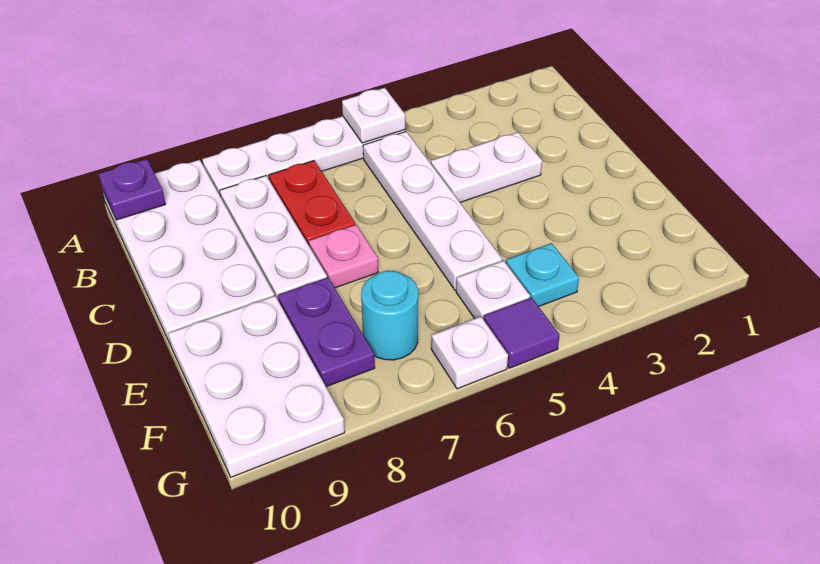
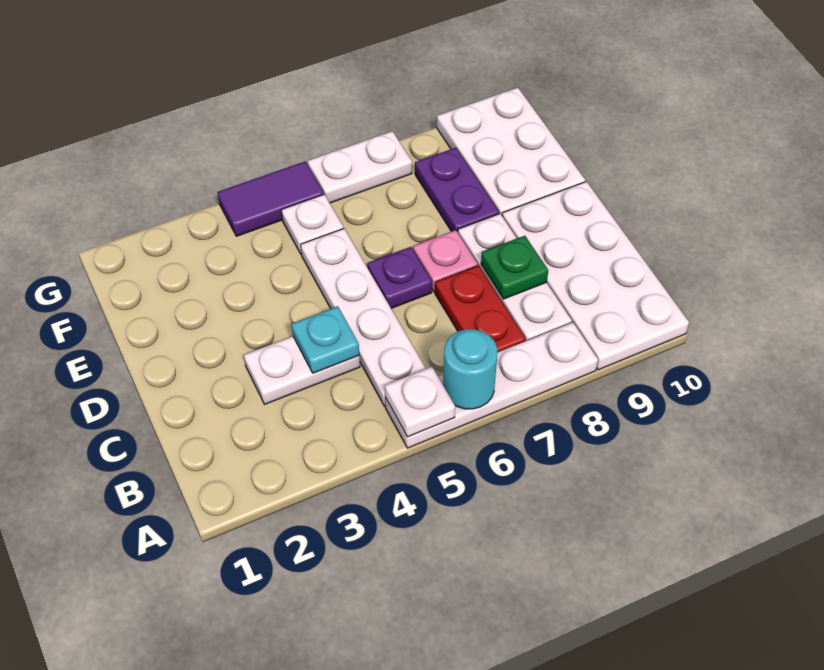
purple 1x1 plate [98,159,166,220] -> purple 1x1 plate moved to [367,247,432,308]
none -> green 1x1 plate [481,236,548,299]
cyan 1x1 plate [506,243,579,307] -> cyan 1x1 plate moved to [292,306,359,373]
cyan 1x1 round brick [361,271,418,360] -> cyan 1x1 round brick moved to [443,329,497,409]
purple 1x1 tile [483,298,560,368] -> purple 1x2 tile [218,162,324,236]
white 1x1 plate [431,317,508,389] -> white 1x2 plate [308,131,412,203]

